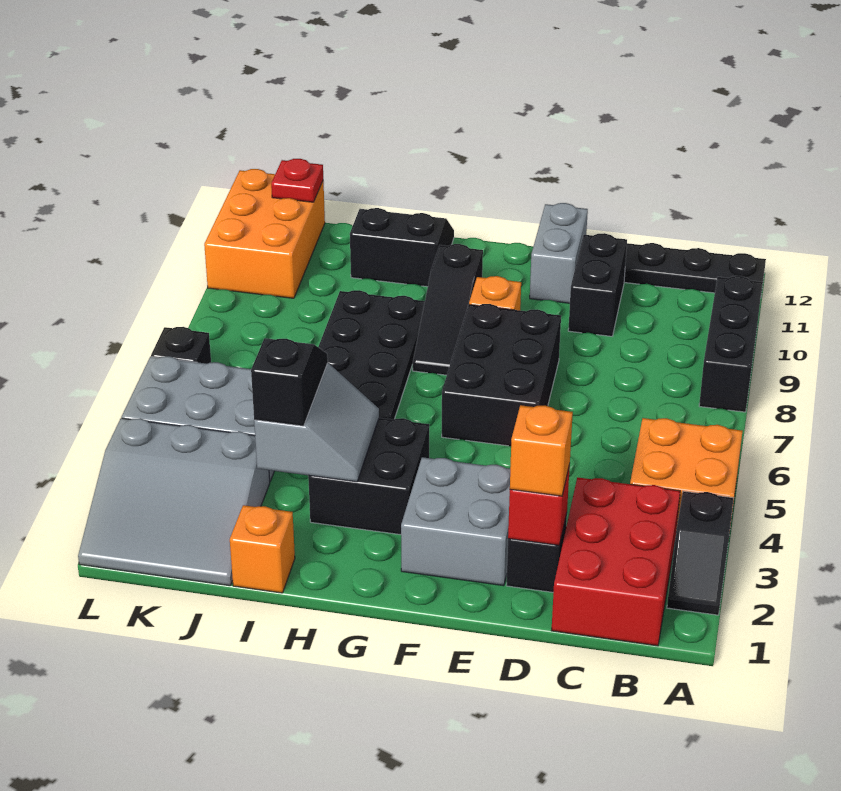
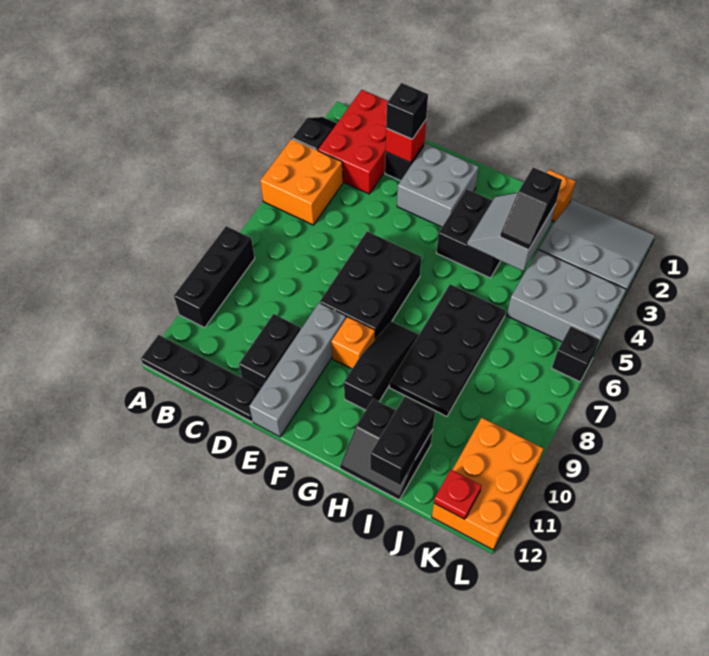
orange 1x1 brick [510,405,573,496] -> black 1x1 brick [386,83,428,139]
grey 1x2 brick [530,203,588,303] -> grey 1x4 brick [249,303,346,437]
none -> black 1x2 brick [370,396,435,485]

